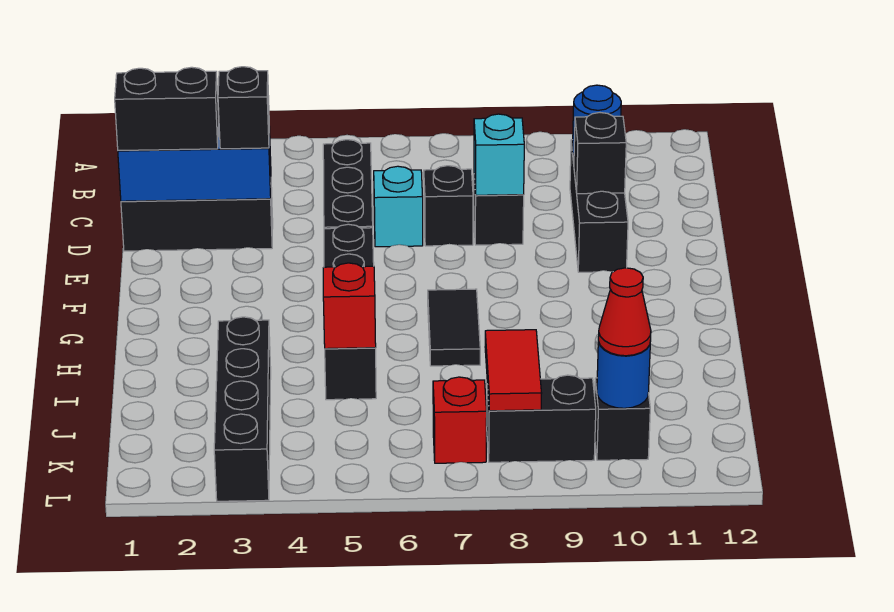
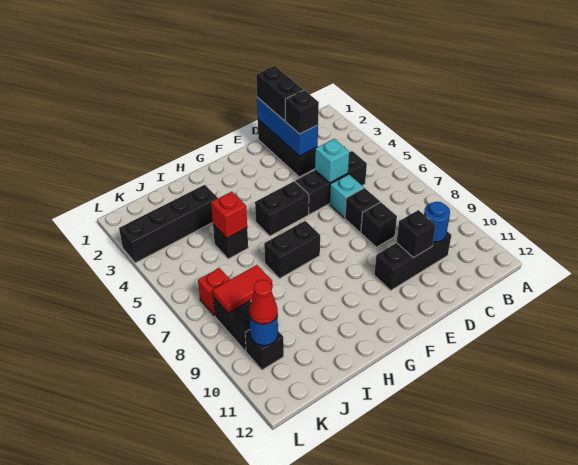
cyan 1x1 brick [474,114,524,195] -> cyan 1x1 brick moved to [315,139,349,183]
black 1x2 tile [428,289,480,366] -> black 1x2 brick [264,221,320,278]

